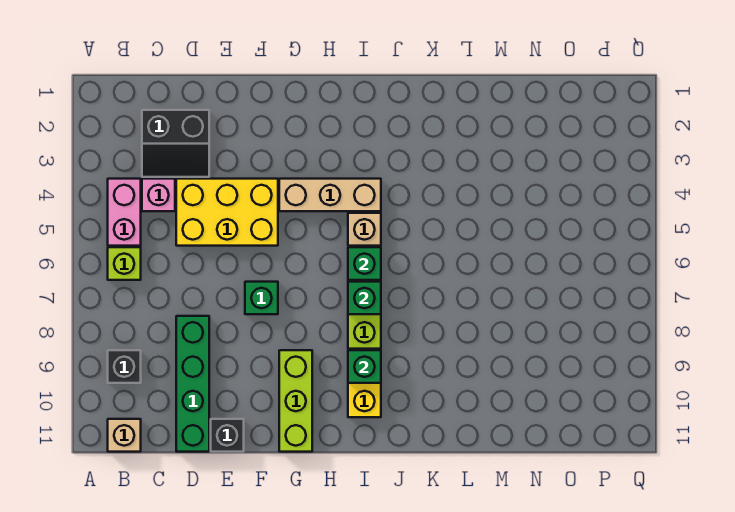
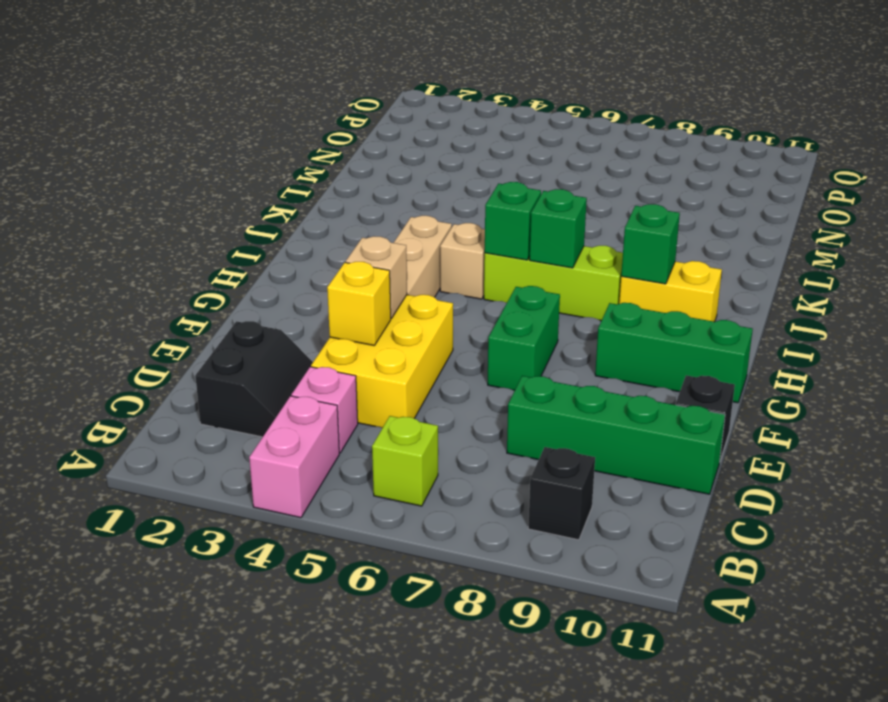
pink 1x2 brick [108,179,141,246] -> pink 1x2 brick turned to [249,396,339,518]
tan 1x1 brick [108,419,141,452] -> tan 1x1 brick moved to [346,236,407,319]
none -> yellow 1x1 brick [327,262,391,346]
green 1x1 brick [245,282,278,314] -> green 1x2 brick [488,286,560,390]
lime 1x3 brick [279,350,312,452] -> green 1x3 brick [595,303,753,403]

